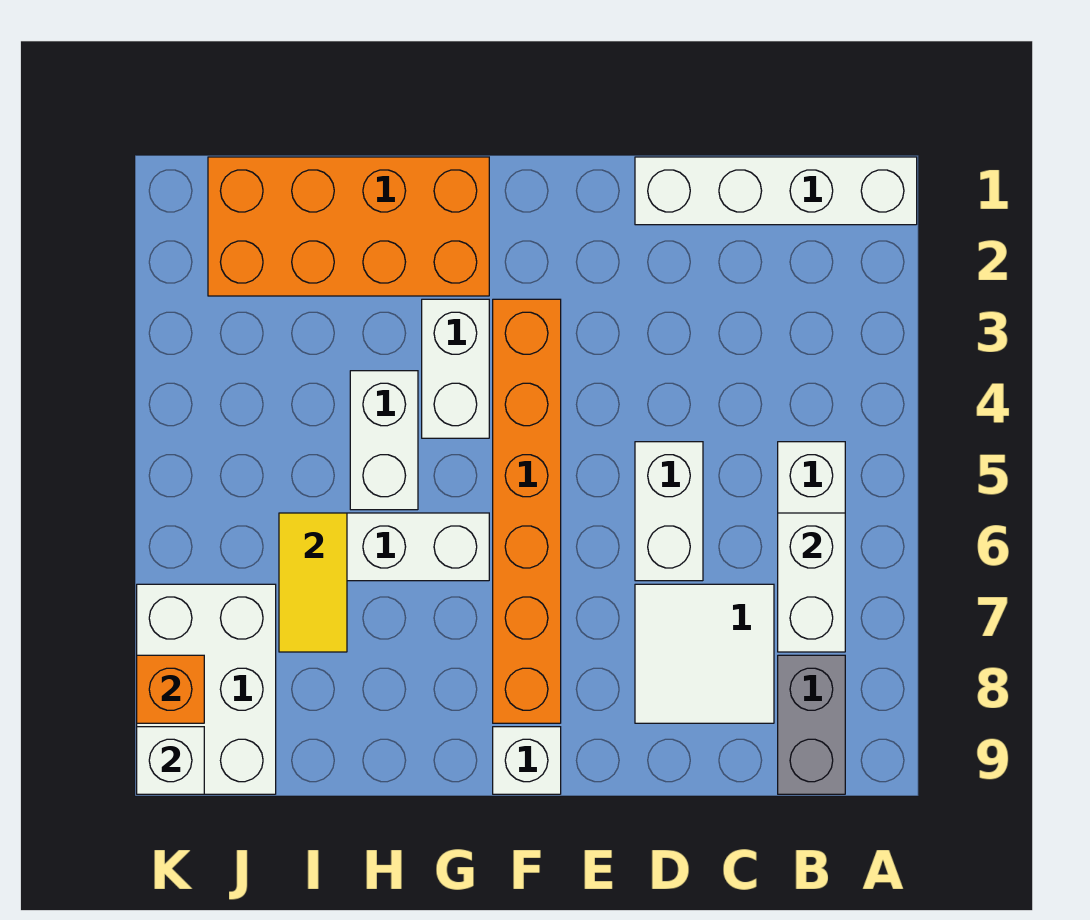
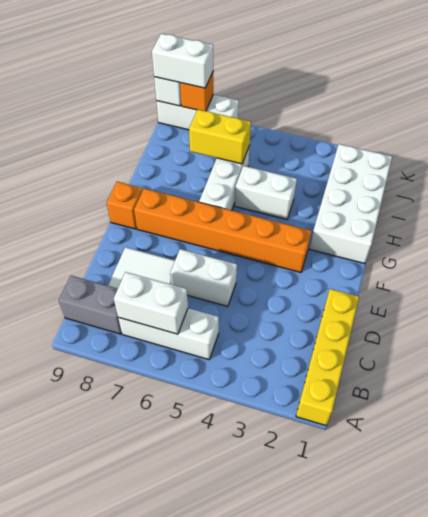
white 1x4 brick [635,157,917,225] -> yellow 1x4 brick [296,289,359,426]
white 1x1 brick [493,727,561,794] -> orange 1x1 brick [107,182,143,229]
orange 2x4 brick [208,157,489,296] -> white 2x4 brick [310,144,392,264]
white 1x2 brick [422,299,489,438] -> white 1x2 brick moved to [152,34,213,88]
yellow 1x2 tile [279,513,347,652] -> yellow 1x2 brick [189,109,251,164]
white 2x3 brick [137,584,276,794] -> white 1x3 brick [156,95,239,130]

